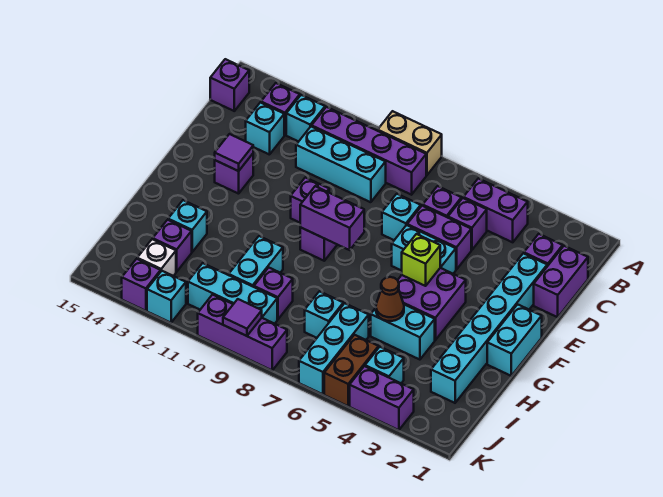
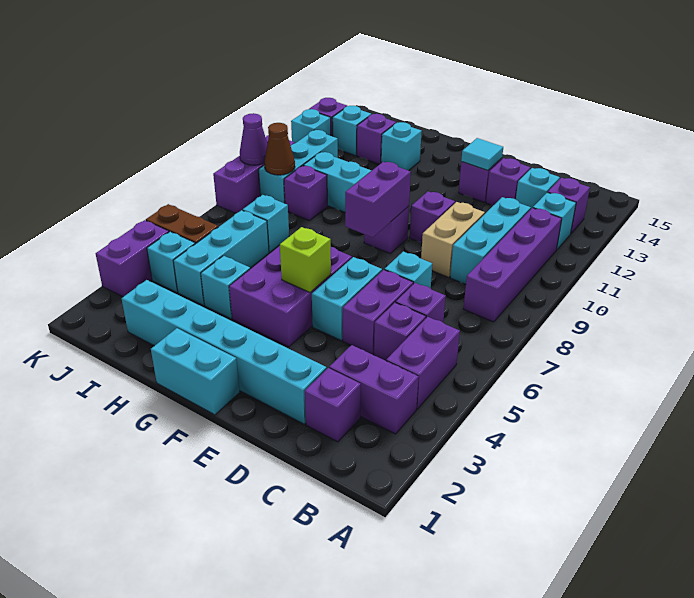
tan 1x2 brick [378,111,442,175] -> tan 1x2 brick moved to [421,202,485,277]
purple 1x1 brick [210,59,249,111] -> purple 1x1 brick moved to [486,158,530,205]
purple 1x2 brick [534,246,588,317] -> purple 1x2 brick moved to [329,345,419,434]
purple 1x1 tile [215,134,253,171] -> cyan 1x1 tile [461,138,503,171]
purple 2x2 brick [398,268,466,340] -> purple 2x3 brick [229,246,352,347]
cyan 1x2 brick [371,305,435,360] -> cyan 1x1 brick [201,256,250,319]
brown 1x1 cone [376,277,404,321] -> brown 1x1 cone moved to [264,123,295,175]
cyan 1x3 brick [299,303,369,394] -> cyan 1x3 brick turned to [173,210,269,306]
white 1x1 brick [137,239,176,276] -> cyan 1x1 brick [332,106,371,155]
purple 1x1 tile [223,299,262,336] -> purple 1x1 cone [240,113,267,165]

